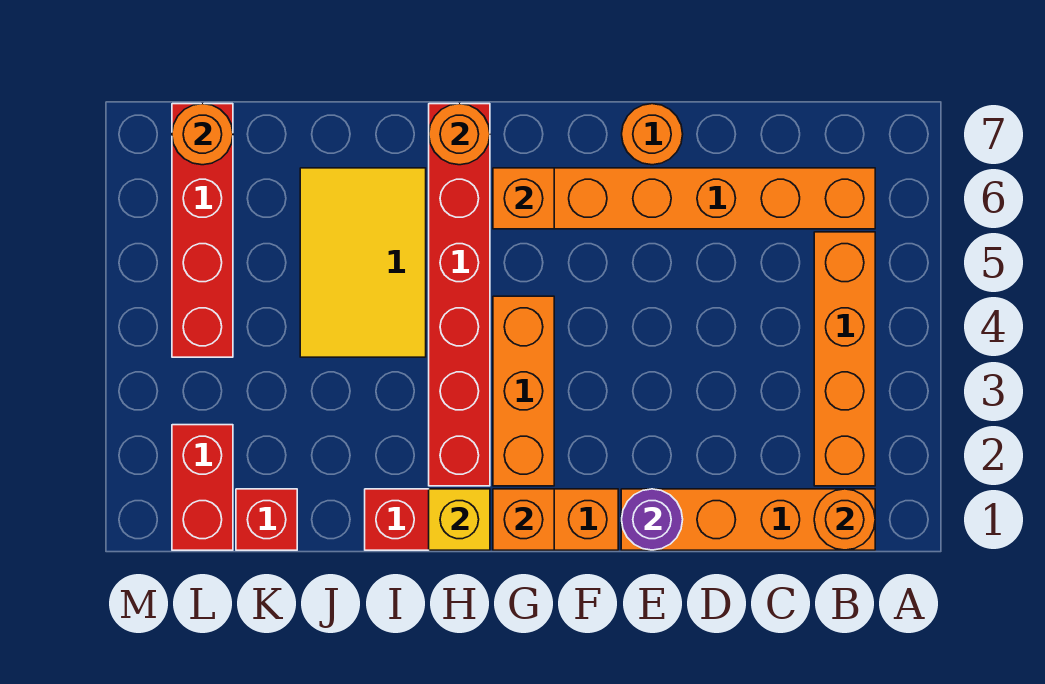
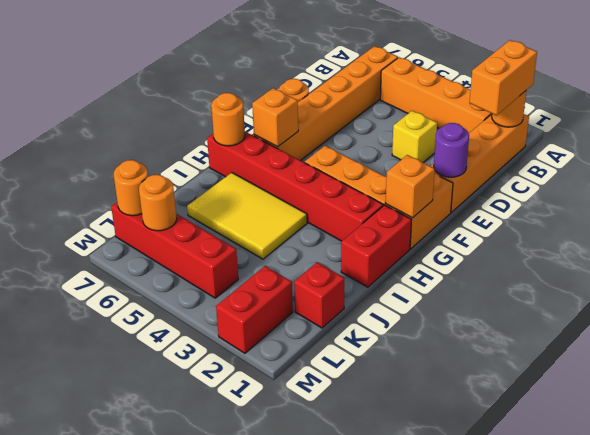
none -> orange 1x2 brick [469,40,537,115]
yellow 1x1 brick [429,489,490,550] -> yellow 1x1 brick moved to [392,111,437,163]
red 1x2 brick [172,425,233,550] -> red 1x2 brick turned to [216,266,293,353]
none -> orange 1x1 round brick [139,175,177,231]

